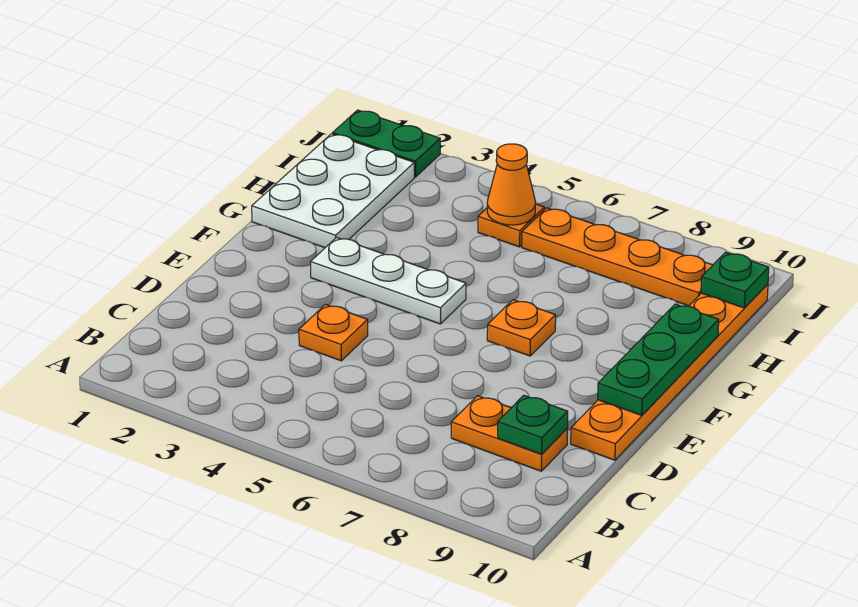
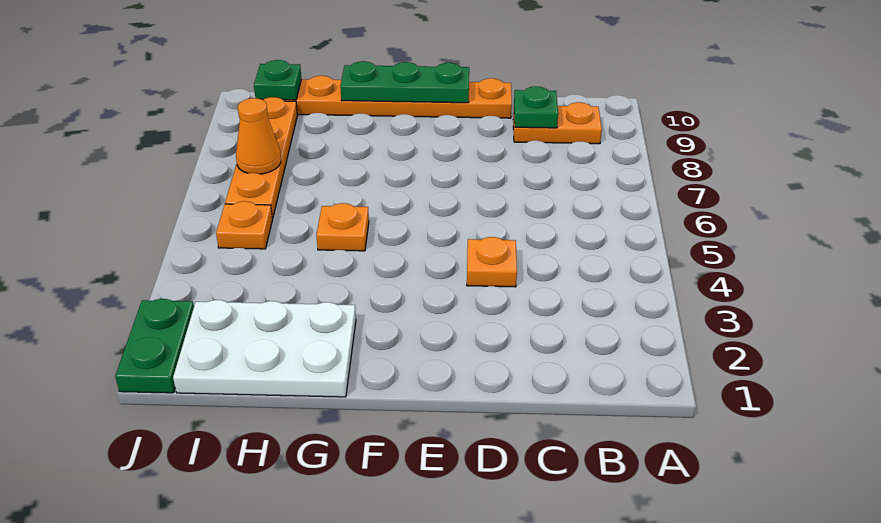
orange 1x2 plate [451,396,567,471] -> orange 1x2 plate turned to [513,102,602,144]
white 1x3 plate [311,237,466,324] -> none
orange 1x1 plate [487,300,556,356] -> orange 1x1 plate moved to [316,203,369,251]
orange 1x1 cone [487,144,535,225] -> orange 1x1 cone moved to [236,98,281,174]

